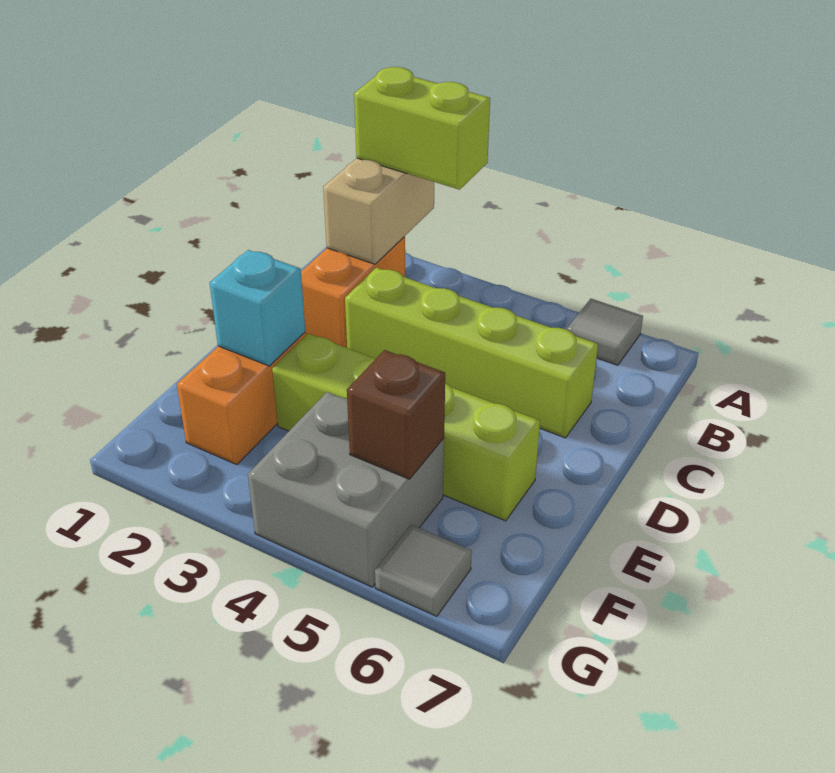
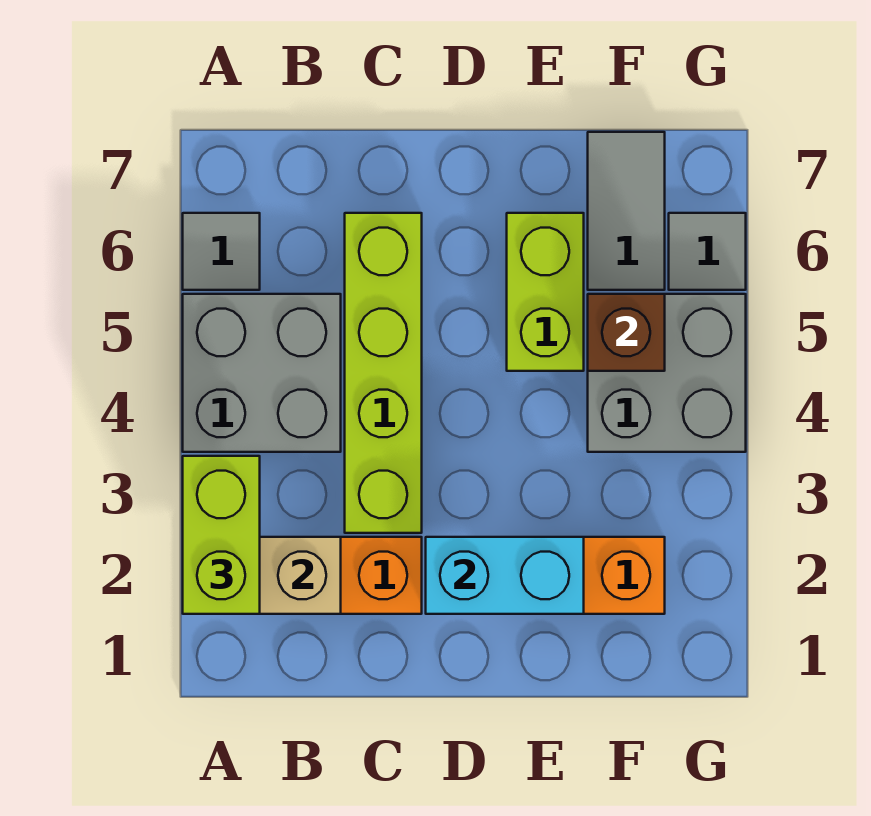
none -> grey 2x2 brick [183,294,341,452]
cyan 1x1 brick [210,250,305,366] -> cyan 1x2 brick [426,537,584,614]
lime 1x4 brick [272,333,540,521] -> lime 1x2 brick [507,213,584,371]
none -> grey 1x2 tile [588,132,665,290]

